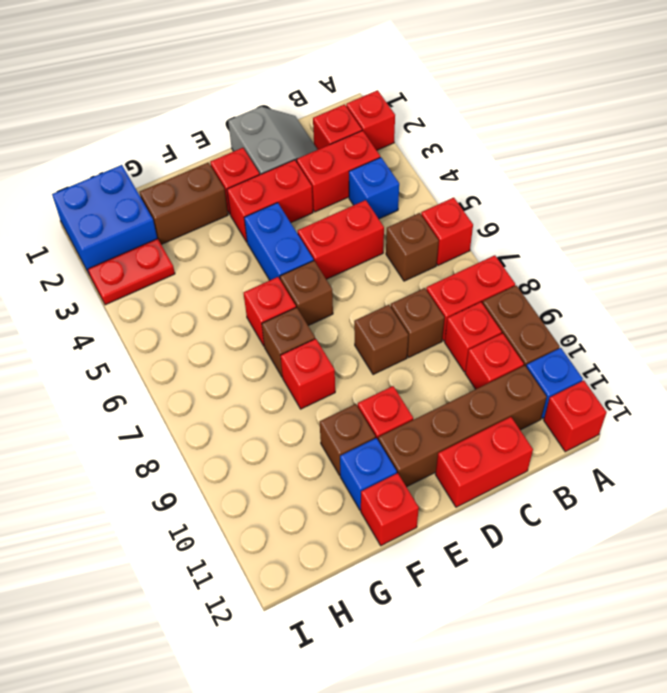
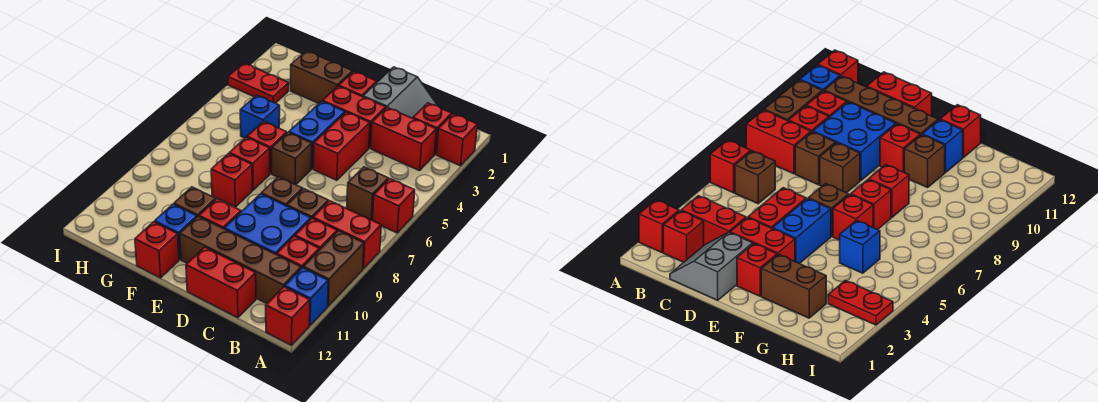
blue 1x1 brick [349,157,399,219] -> blue 1x1 brick moved to [240,95,280,138]
red 1x2 brick [298,200,384,279] -> red 1x2 brick turned to [313,112,370,180]
brown 1x1 brick [262,307,315,377] -> red 1x1 brick [229,137,270,190]
blue 2x2 brick [52,165,157,274] -> blue 2x2 brick moved to [225,194,311,255]

